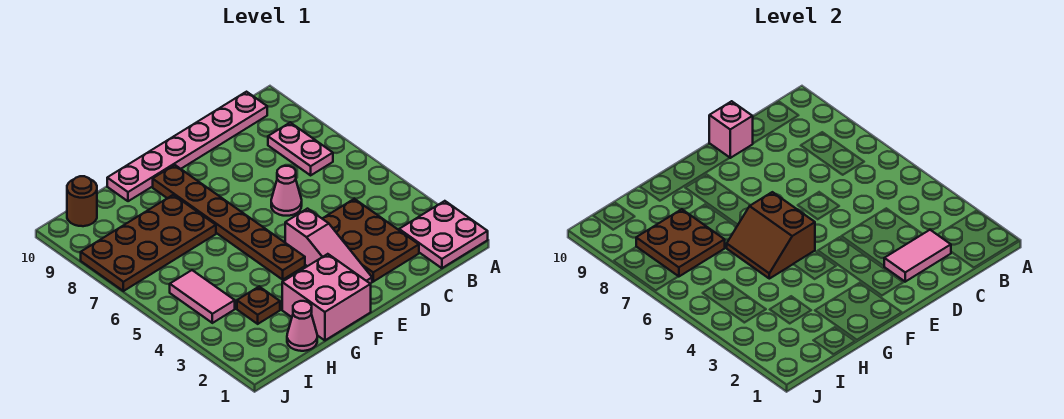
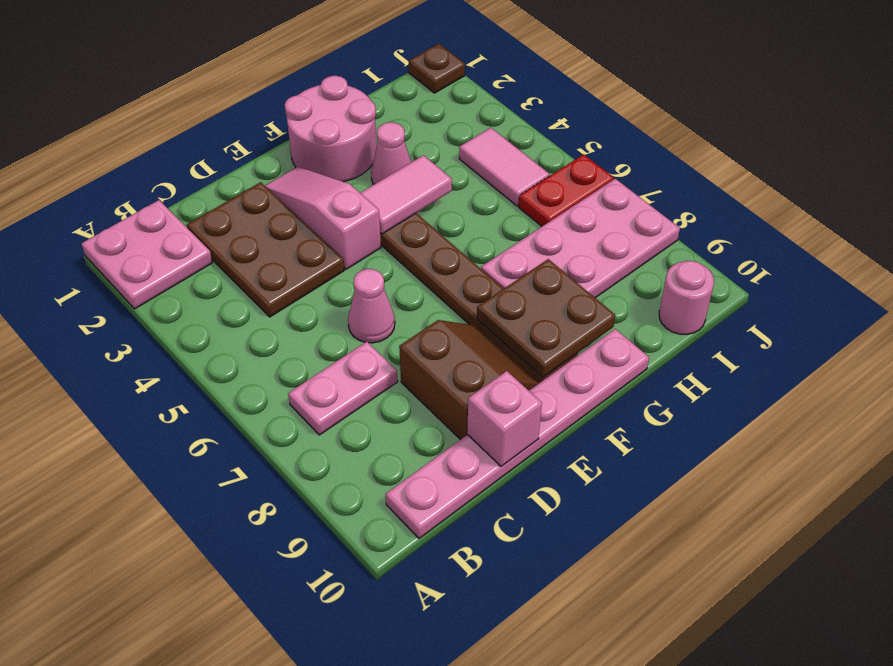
pink 1x2 plate [268,122,333,175] -> pink 1x2 plate turned to [288,342,398,435]
pink 1x2 tile [884,230,951,282] -> pink 1x2 tile moved to [361,155,452,234]
pink 2x2 brick [282,254,371,340] -> pink 2x2 round brick [285,76,377,182]
brown 2x2 slope [727,192,815,279] -> brown 2x2 slope moved to [399,320,539,440]
brown 2x4 plate [81,195,216,291] -> pink 2x4 plate [481,179,680,298]
pink 1x1 cone [287,301,317,351] -> pink 1x1 cone moved to [371,122,411,184]
brown 1x1 plate [237,287,280,324] -> brown 1x1 plate moved to [409,44,465,93]
brown 2x2 plate [636,209,725,277] -> brown 2x2 plate moved to [477,259,615,377]
none -> red 1x2 plate [519,154,614,226]
brown 1x1 round brick [67,176,97,226] -> pink 1x1 round brick [659,261,714,335]

